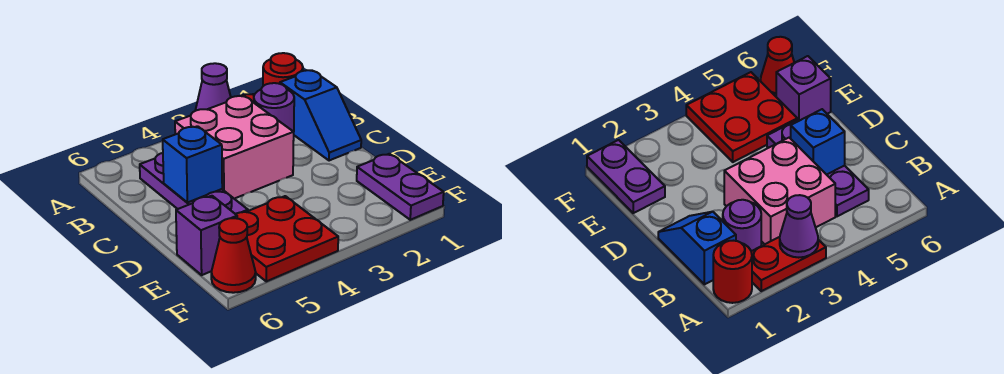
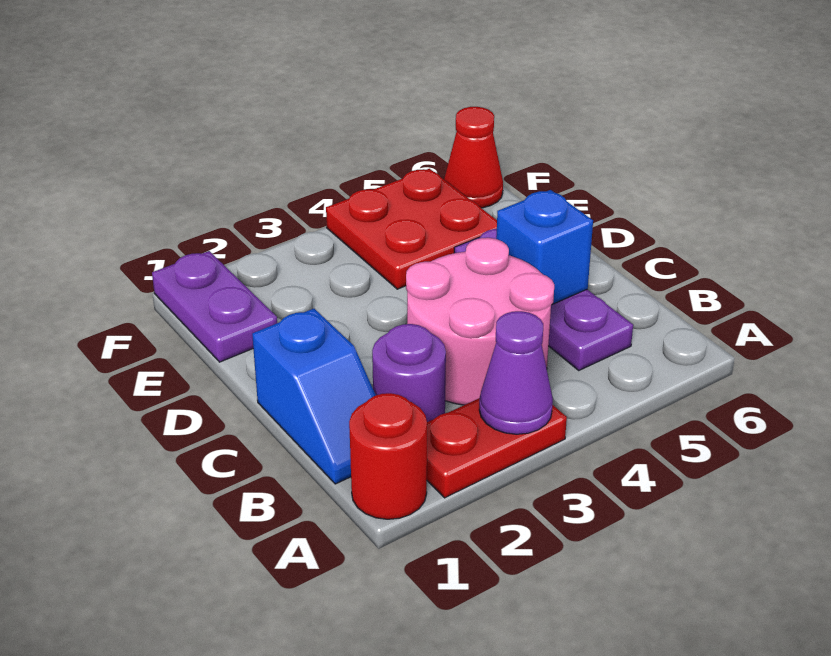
blue 1x2 slope [280,70,361,161] -> blue 1x2 slope turned to [252,309,376,484]
pink 2x2 brick [175,96,294,199] -> pink 2x2 round brick [406,238,554,405]
purple 1x1 brick [176,196,237,275] -> none

